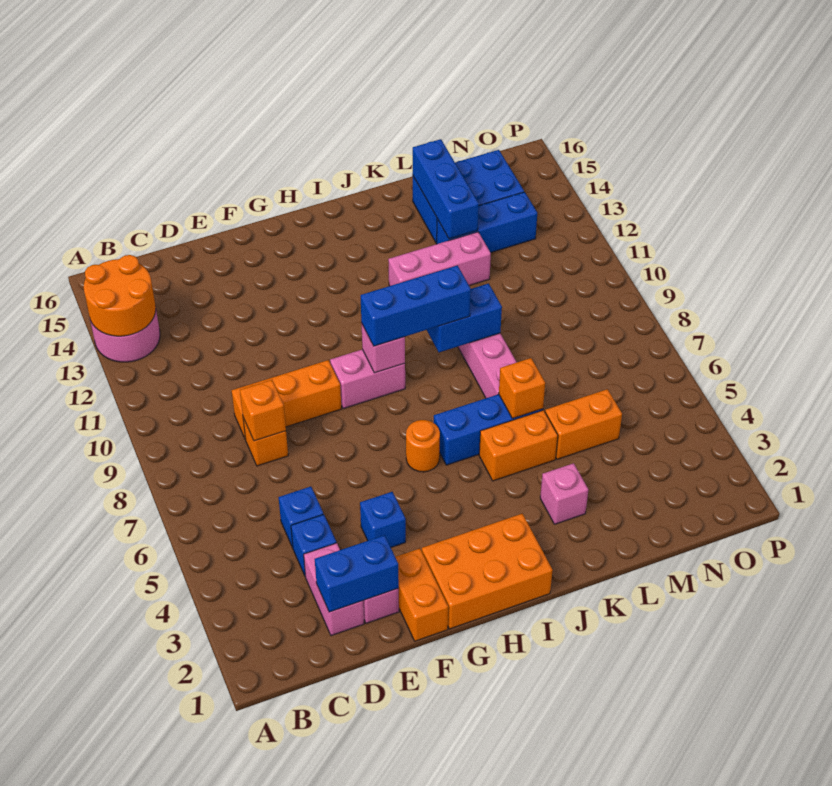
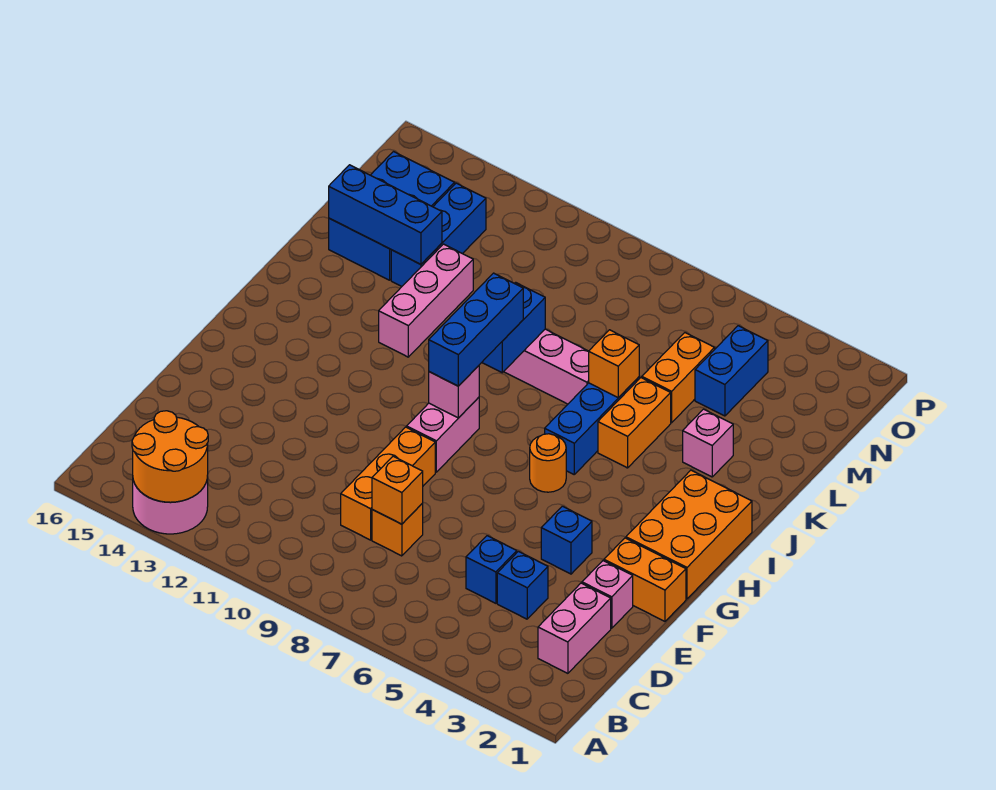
pink 1x2 brick [304,543,364,636] -> pink 1x2 brick turned to [538,583,611,673]
blue 1x2 brick [315,535,399,612] -> blue 1x2 brick moved to [695,326,768,416]

